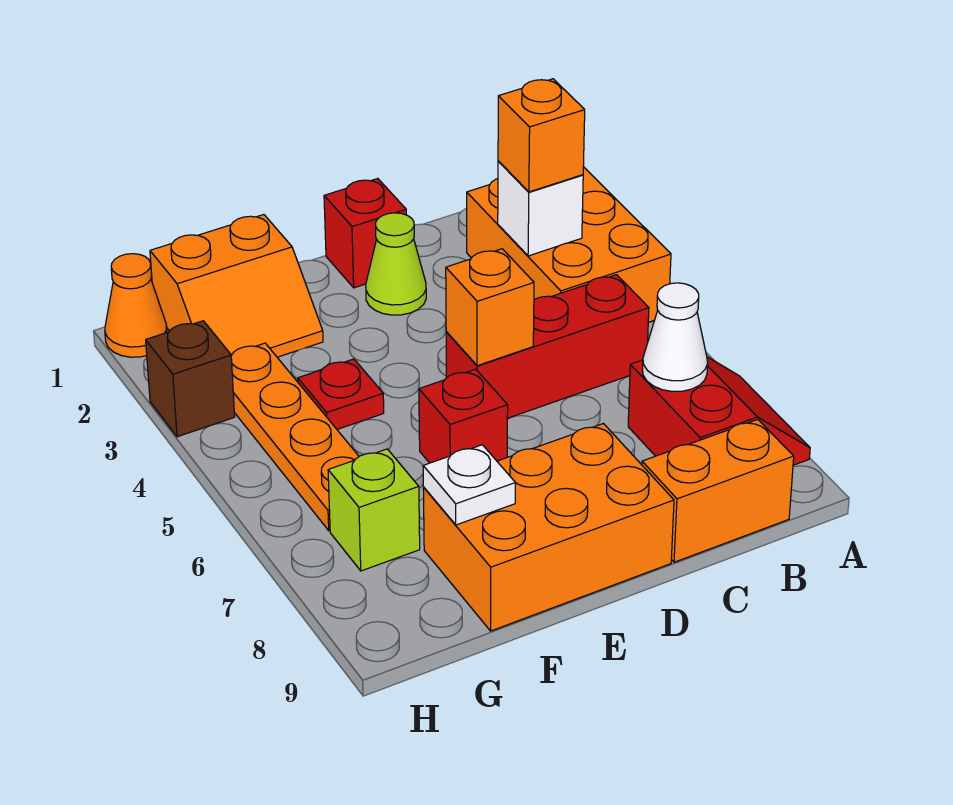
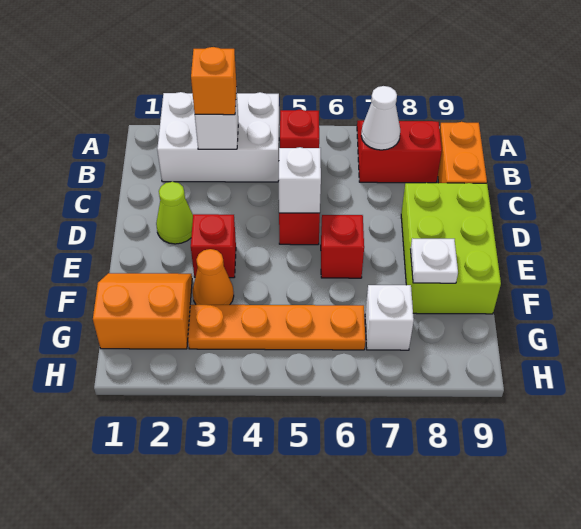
orange 2x3 brick [467,167,671,322] -> white 2x3 brick [157,92,279,182]
red 1x1 brick [324,179,406,288] -> red 1x1 brick moved to [191,214,236,278]
orange 1x1 brick [446,249,534,366] -> white 1x1 brick [278,147,321,213]
orange 2x3 brick [423,424,674,631] -> lime 2x3 brick [401,183,501,314]
orange 2x2 slope [150,215,323,357] -> orange 2x2 slope turned to [93,273,192,349]
red 1x1 plate [298,359,384,429] -> red 1x1 plate moved to [280,110,319,148]
lime 1x1 brick [328,449,420,571] -> white 1x1 brick [365,285,414,350]
orange 1x1 cone [105,254,167,357] -> orange 1x1 cone moved to [192,249,234,305]
brown 1x1 brick [146,321,235,437] -> none

